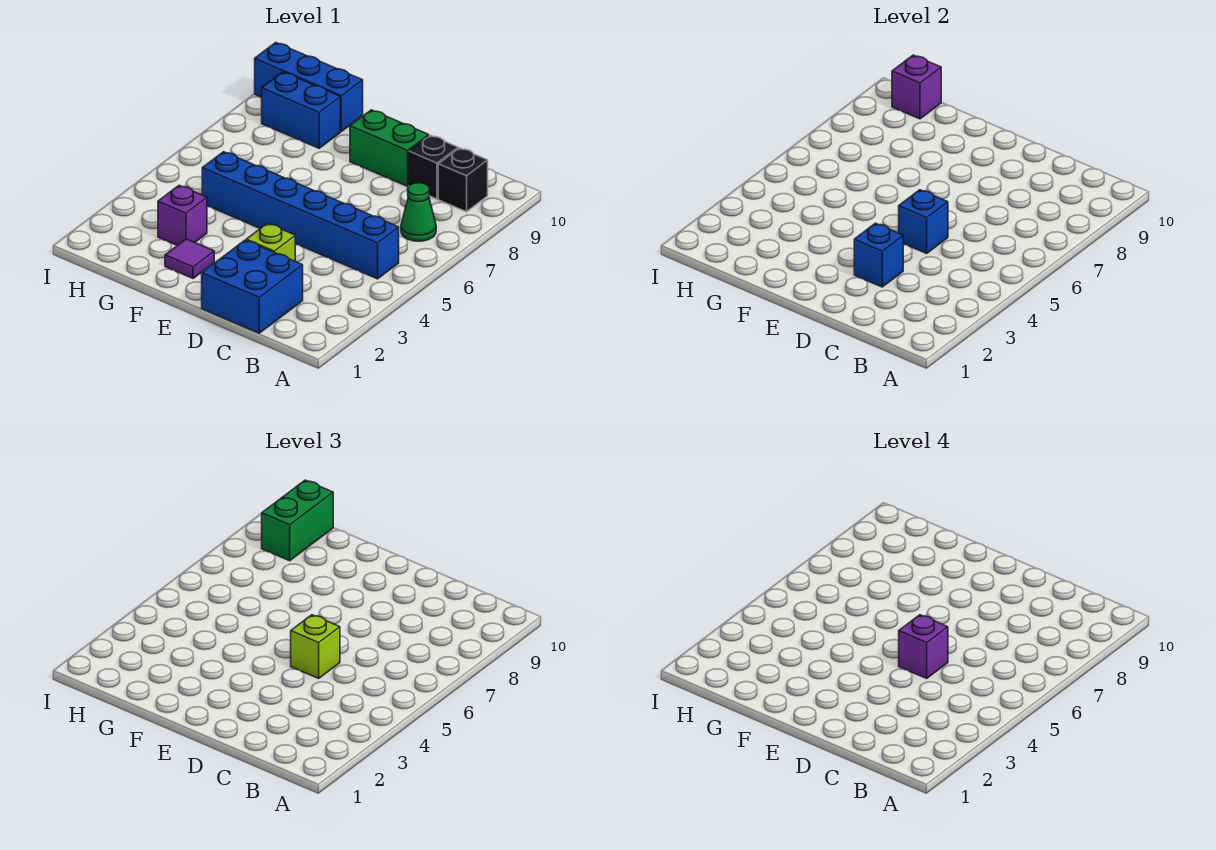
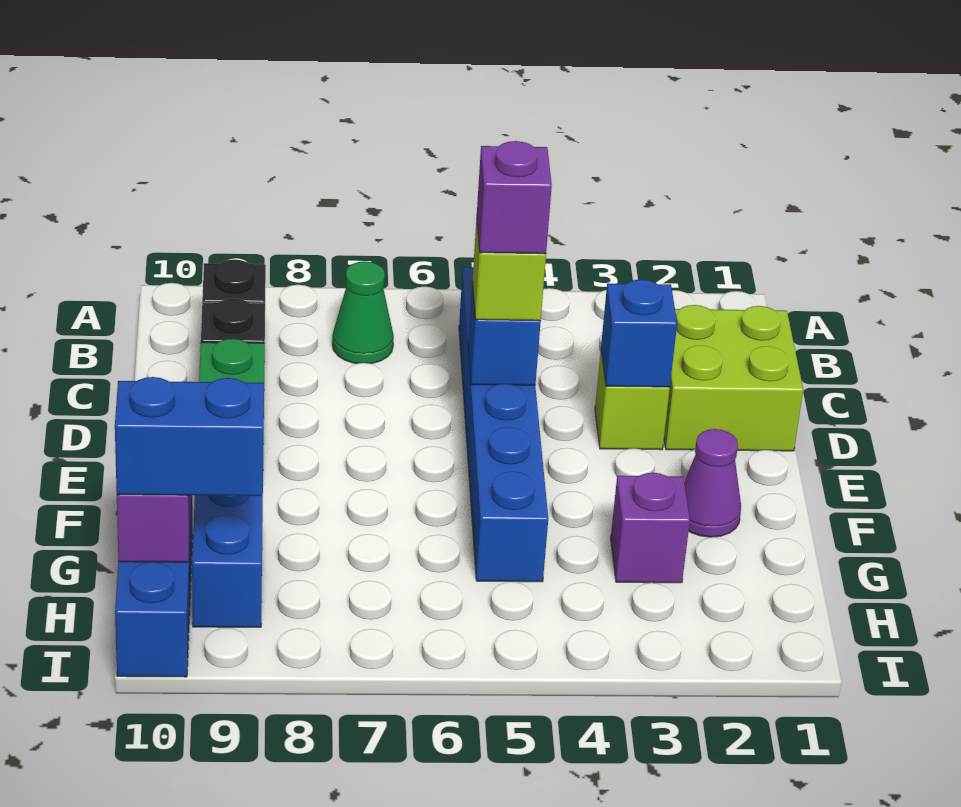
blue 2x2 brick [202,240,303,333] -> lime 2x2 brick [664,305,803,451]
purple 1x1 tile [165,239,214,278] -> purple 1x1 cone [684,429,741,537]
green 1x2 brick [262,480,333,561] -> blue 1x2 brick [115,377,264,496]

